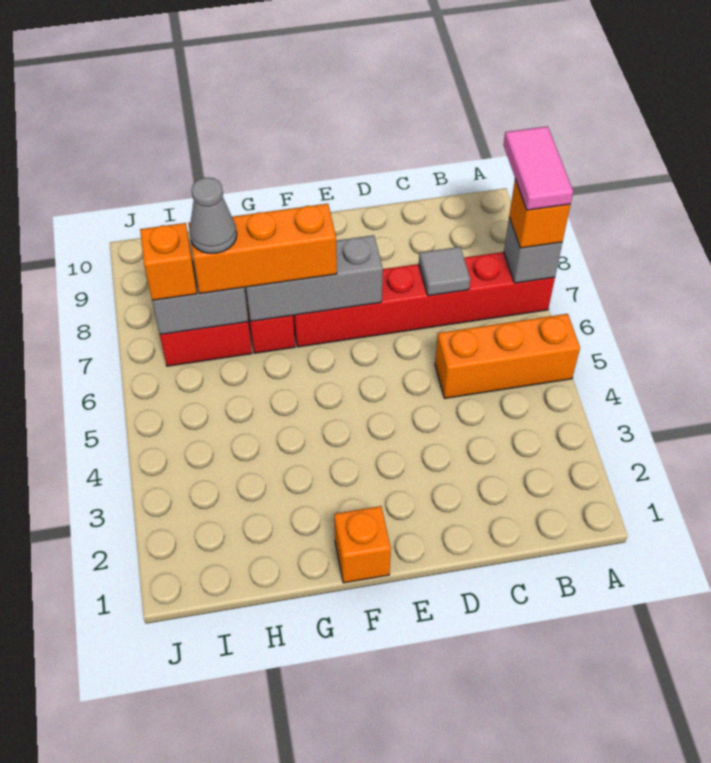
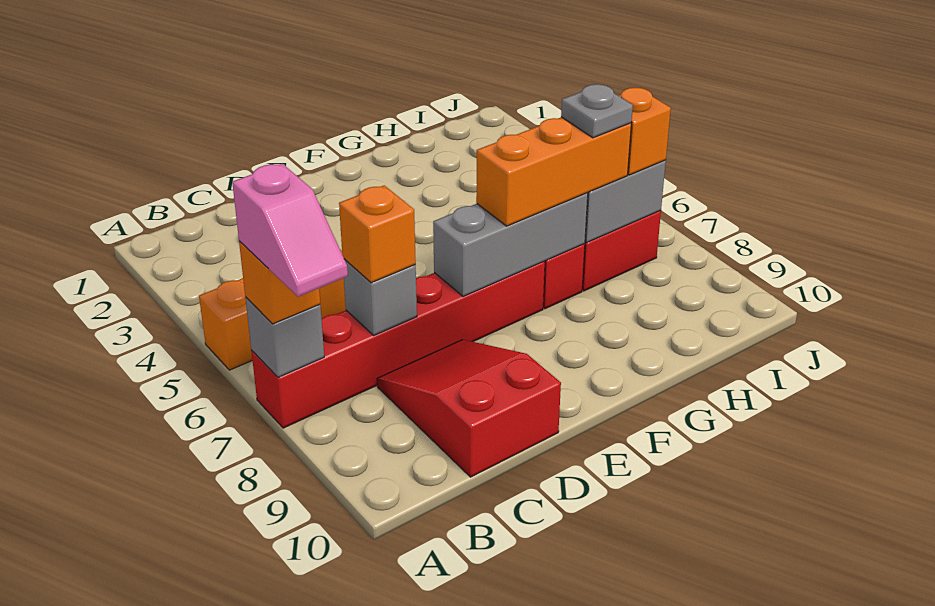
pink 1x2 tile [503,126,573,210] -> pink 1x2 slope [232,164,348,297]
grey 1x1 tile [419,247,470,296] -> grey 1x1 brick [344,259,417,335]
none -> red 2x3 slope [377,340,561,477]
orange 1x1 brick [334,506,391,583] -> orange 1x1 brick moved to [339,185,416,283]
grey 1x1 cone [190,178,237,253] -> grey 1x1 plate [561,84,633,138]

